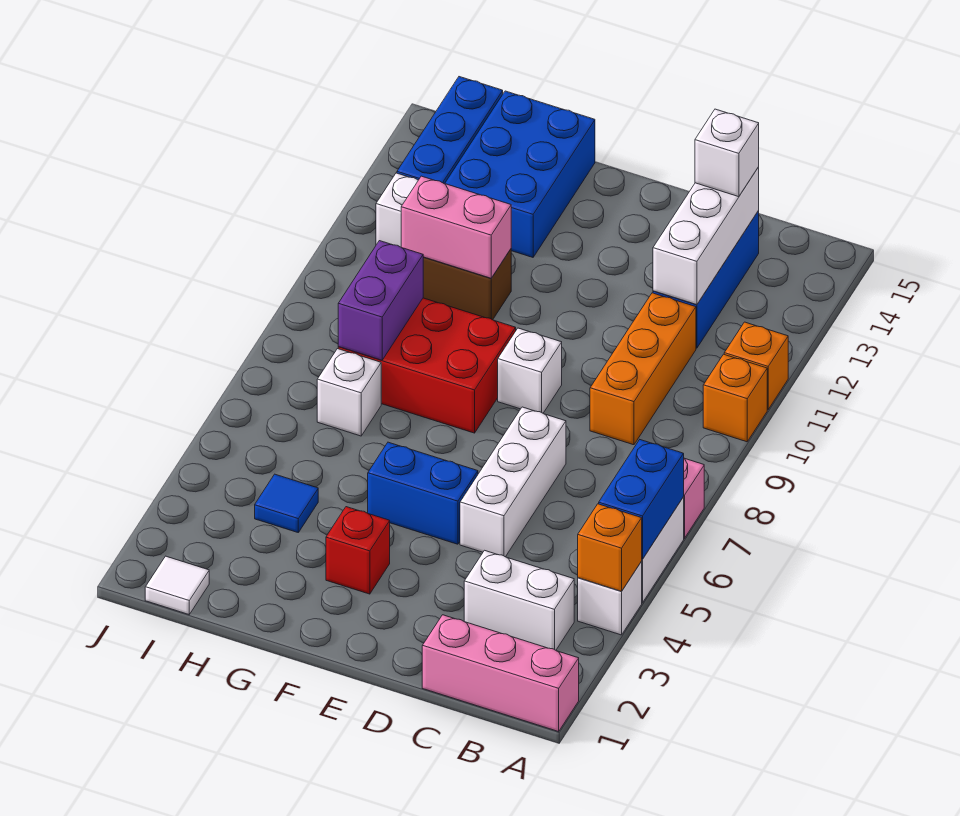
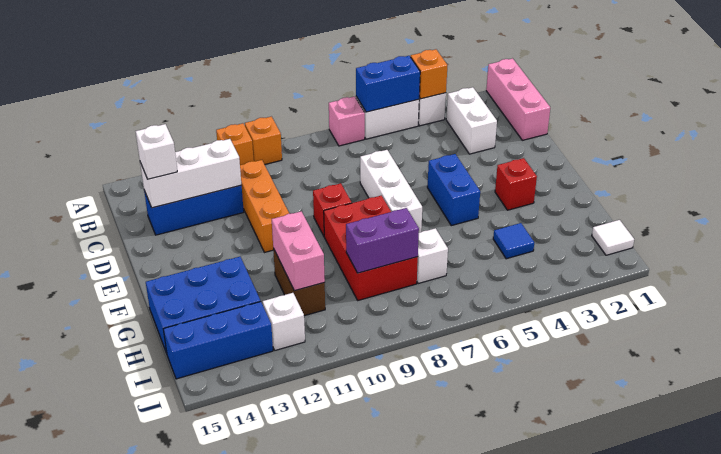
orange 1x3 brick [590,293,696,445] -> orange 1x3 brick turned to [240,160,289,253]
white 1x3 brick [460,407,566,557] -> white 1x3 brick turned to [360,150,422,233]
white 1x1 brick [498,328,562,413] -> red 1x1 brick [313,183,352,236]

